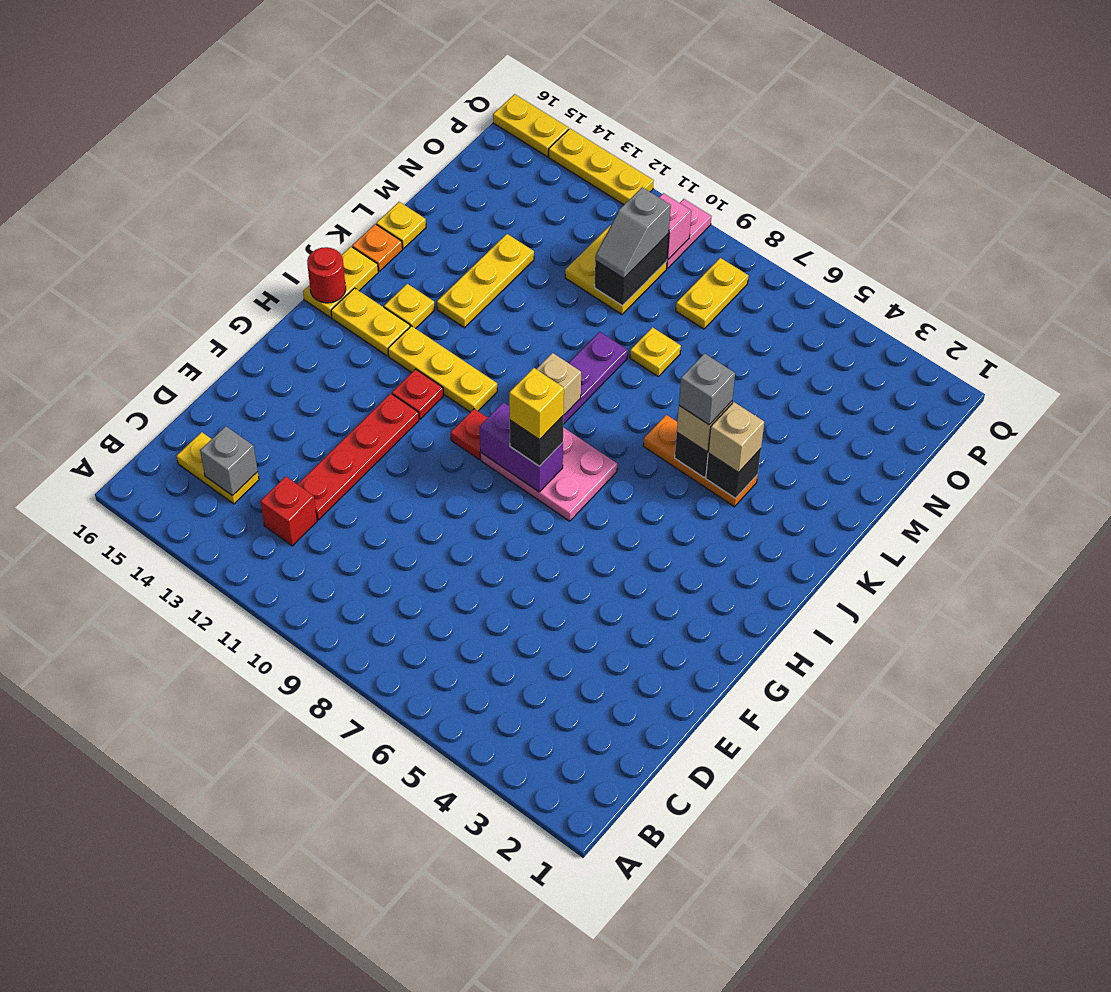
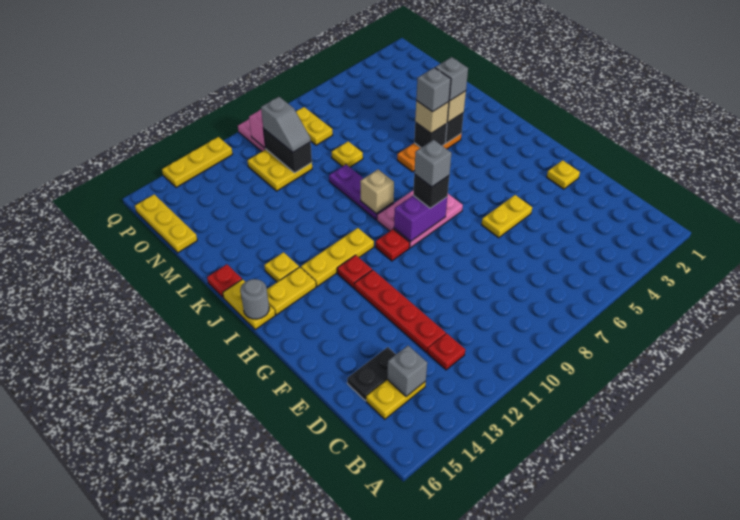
red 1x1 brick [260,476,317,546] -> red 1x1 plate [428,333,465,370]
none -> black 1x2 plate [347,347,396,401]
yellow 1x1 brick [509,368,564,440] -> grey 1x1 brick [414,140,451,187]
red 1x1 round brick [307,247,346,303] -> grey 1x1 round brick [240,279,269,319]
none -> grey 1x1 brick [435,57,468,101]
yellow 1x3 plate [437,234,534,328] -> yellow 1x3 plate moved to [135,194,197,253]
orange 1x1 plate [352,224,402,271] -> red 1x1 plate [207,264,242,297]
yellow 1x1 plate [376,202,426,249] -> yellow 1x1 plate moved to [547,160,580,189]
yellow 1x2 plate [493,94,569,157] -> yellow 1x2 plate moved to [482,195,532,238]

